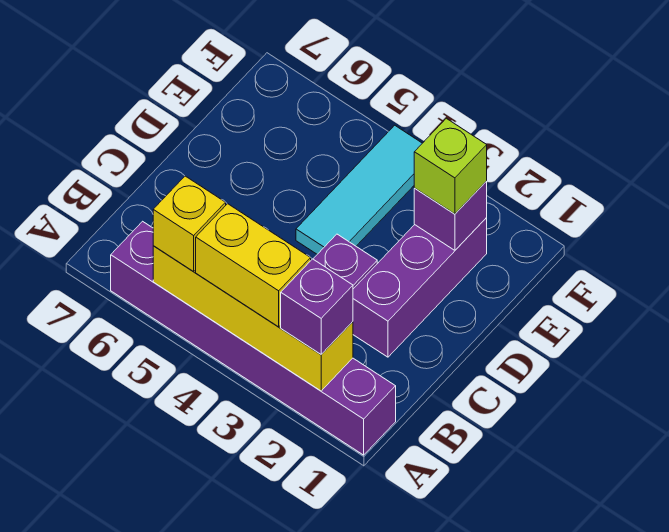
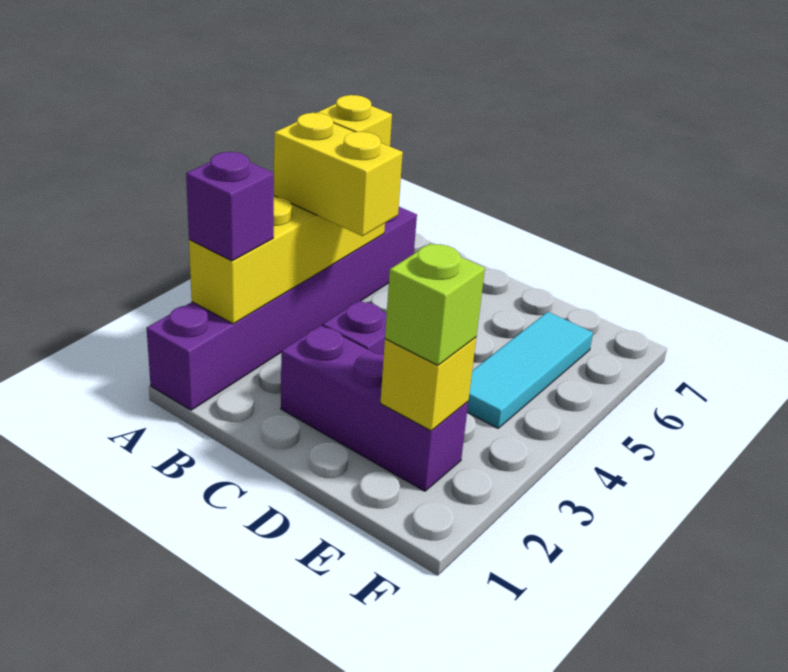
yellow 1x2 brick [196,204,311,327] -> yellow 1x2 brick turned to [274,113,403,236]
cyan 1x3 tile [296,125,422,254] -> cyan 1x3 tile turned to [467,312,593,428]
purple 1x1 brick [414,181,487,250] -> yellow 1x1 brick [380,337,476,431]

